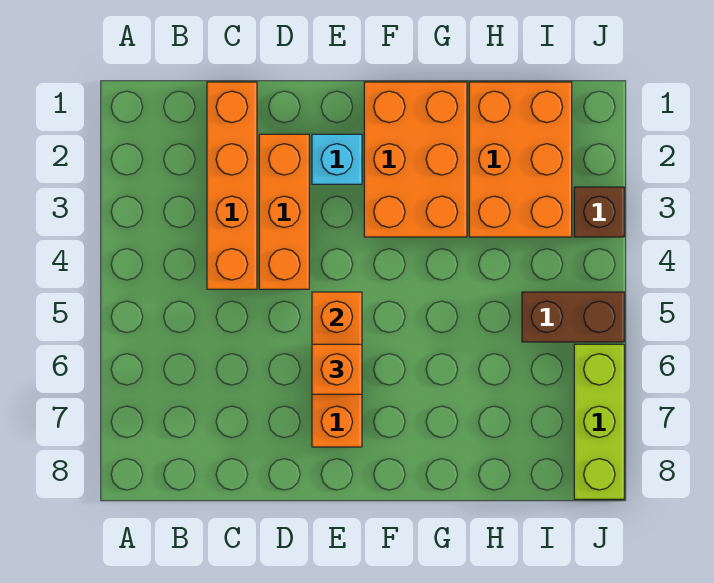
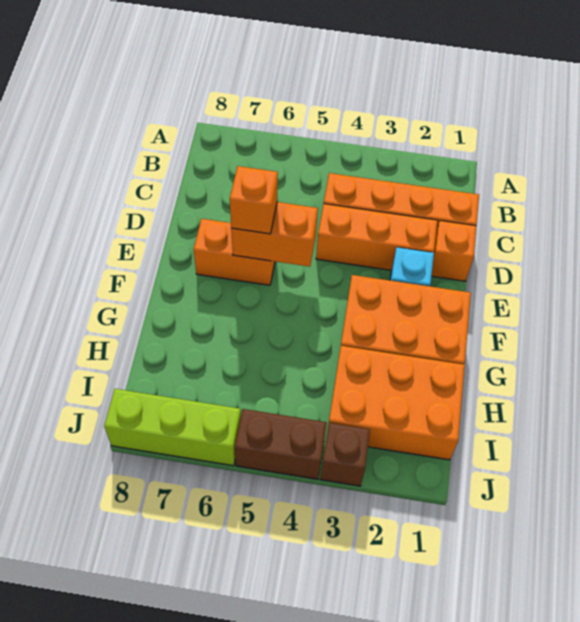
none -> orange 1x1 brick [432,221,477,281]
brown 1x2 brick [522,292,624,342] -> brown 1x2 brick turned to [235,409,327,479]

